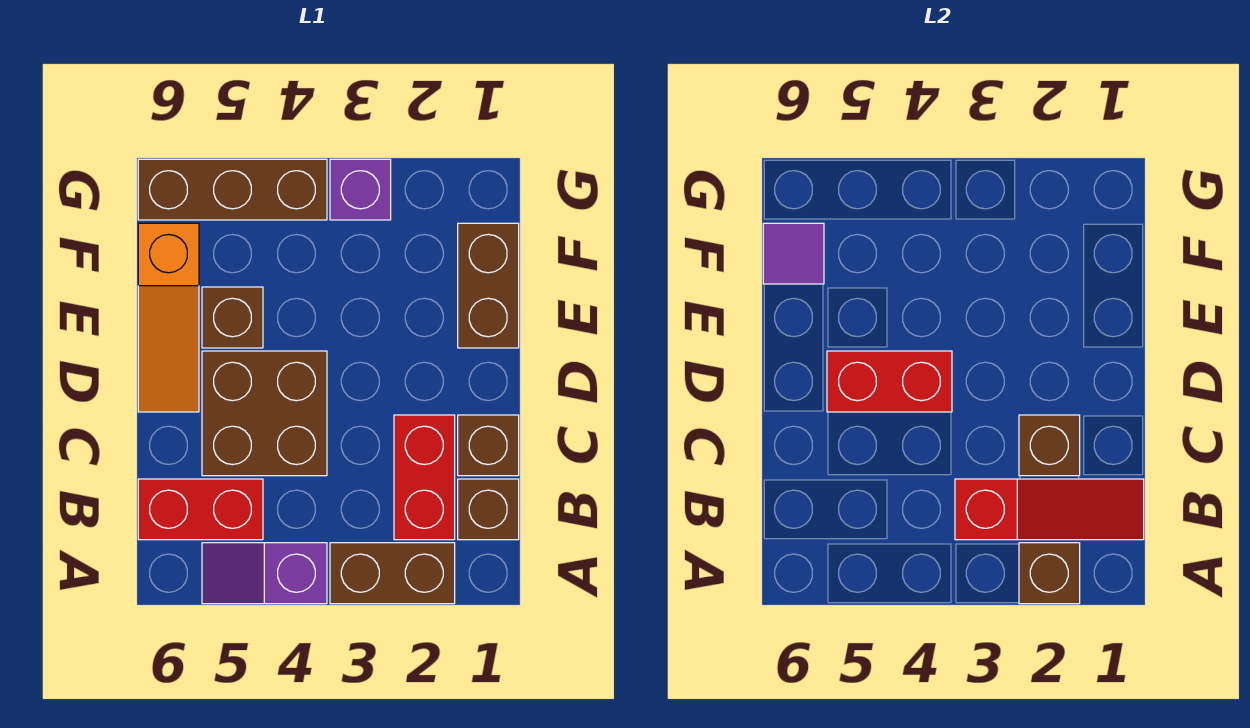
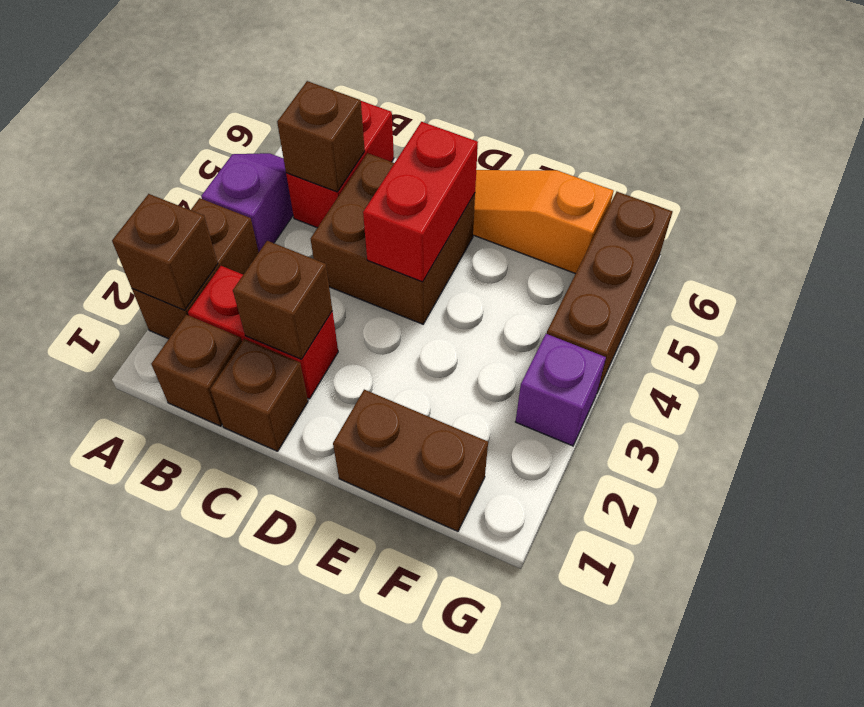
red 1x3 slope [955,479,1144,540] -> none
brown 1x1 brick [202,287,263,348] -> brown 1x1 brick moved to [277,81,365,192]
purple 1x1 tile [763,223,824,284] -> none

